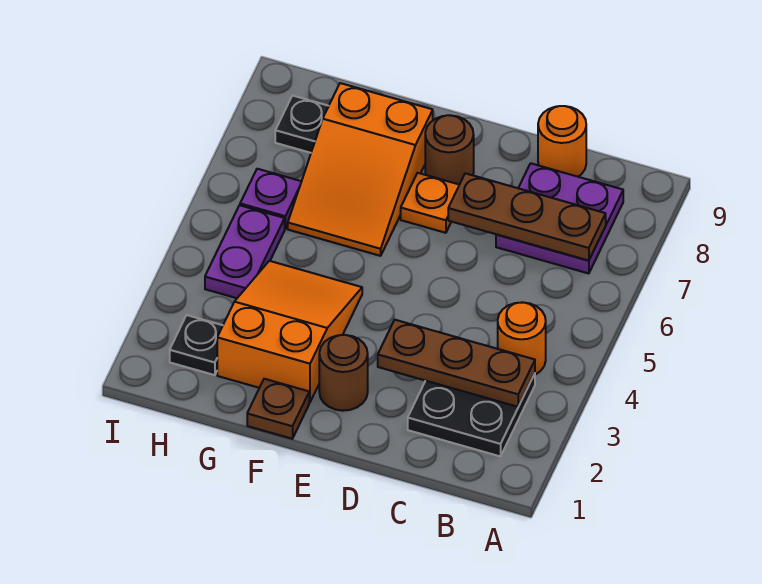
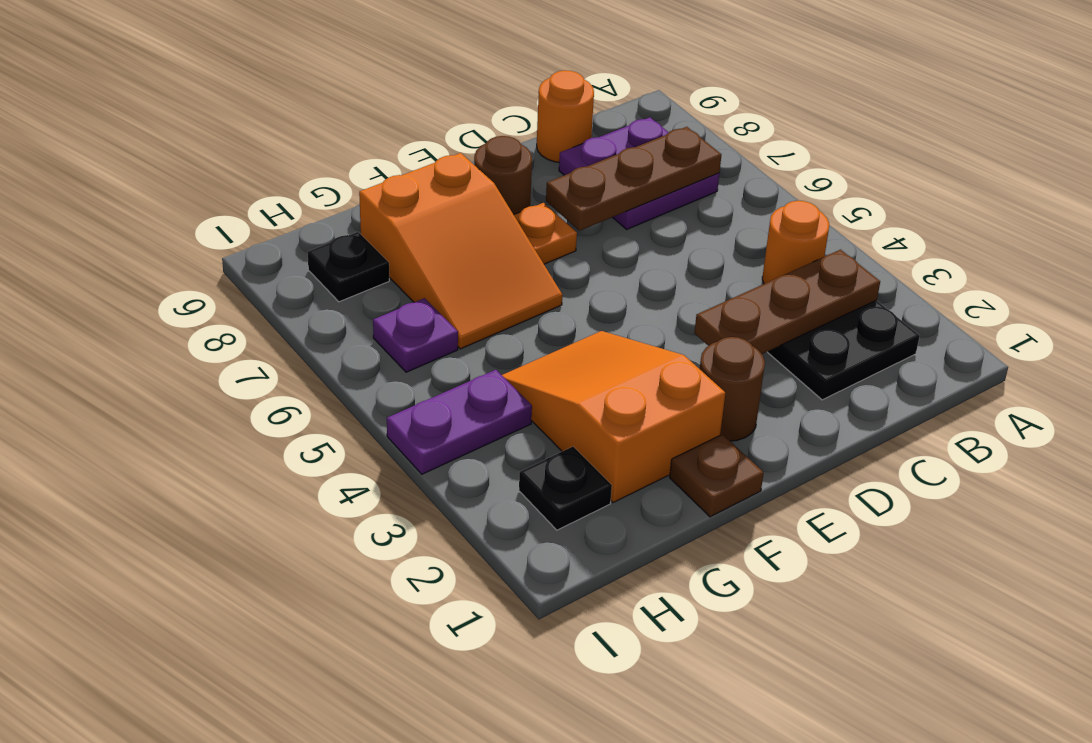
purple 1x2 plate [205,205,285,298] -> purple 1x2 plate turned to [387,370,532,474]

